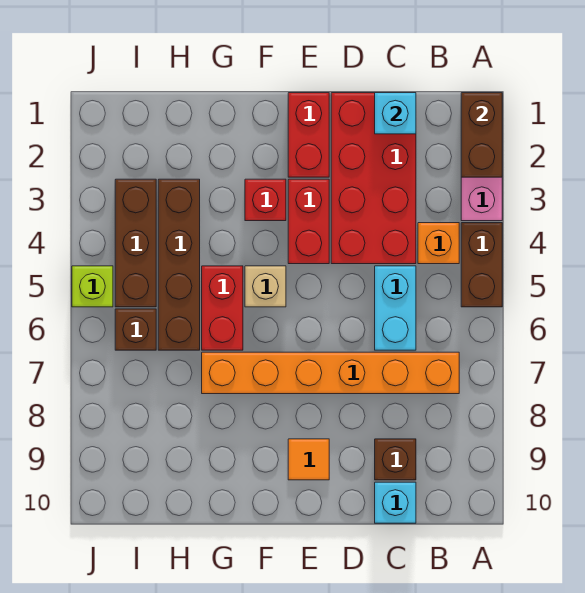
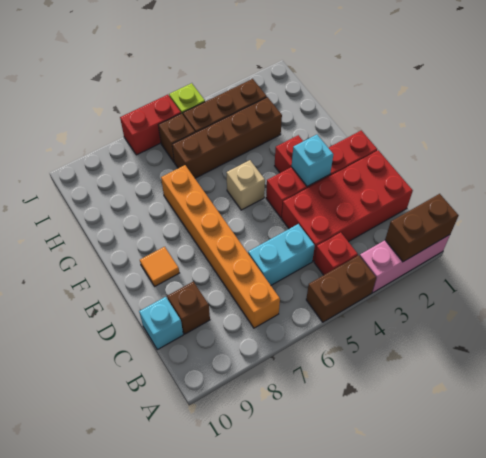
orange 1x1 brick [418,223,459,264] -> red 1x1 brick [314,232,358,275]
cyan 1x1 brick [375,93,416,134] -> cyan 1x1 brick moved to [292,135,333,186]
red 1x2 brick [202,266,243,350] -> red 1x2 brick moved to [120,95,181,155]

